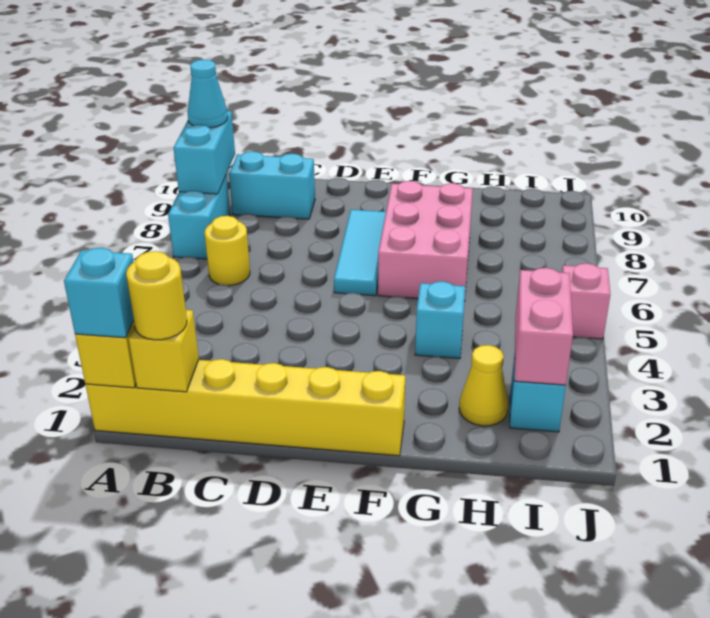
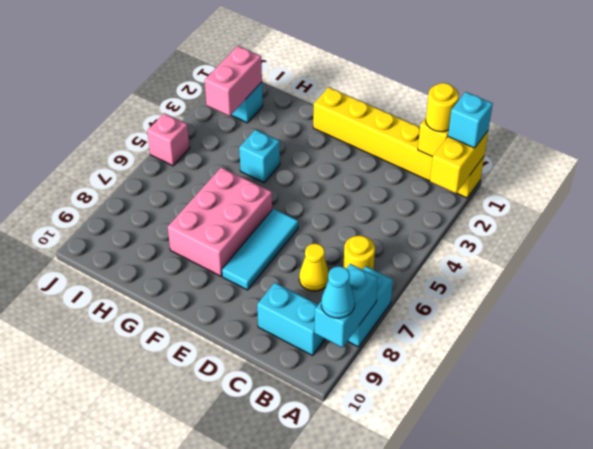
yellow 1x1 cone [459,345,508,426] -> yellow 1x1 cone moved to [299,244,329,291]

